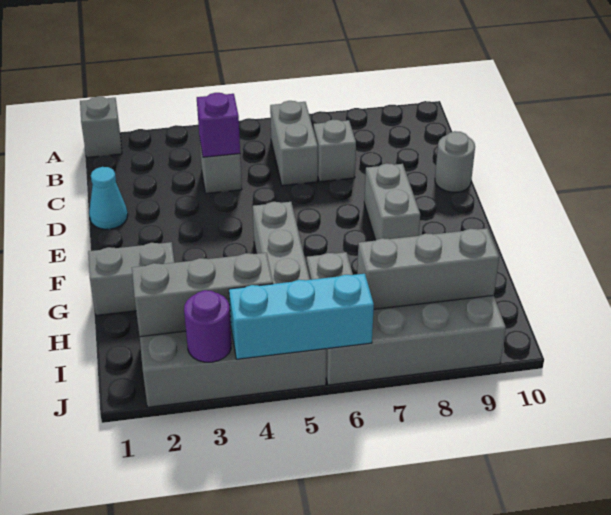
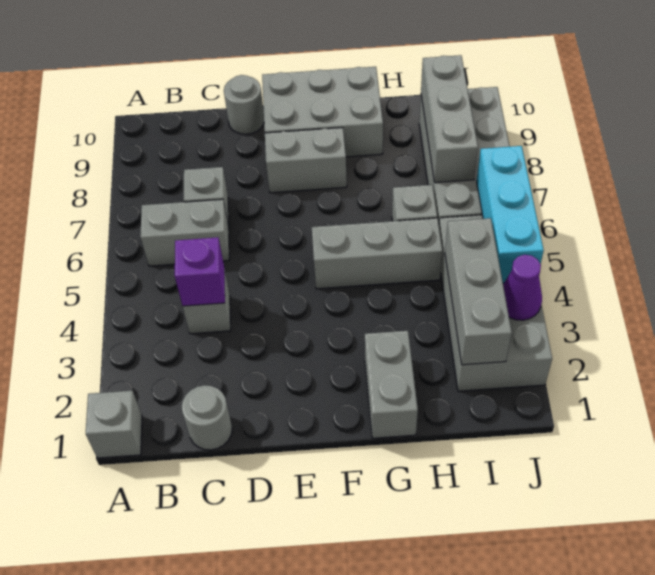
none -> grey 1x1 round brick [182,385,232,450]
cyan 1x1 cone [89,167,128,229] -> none
none -> grey 2x3 brick [262,67,383,157]
purple 1x1 round brick [184,290,232,362] -> purple 1x1 cone [503,255,542,320]

